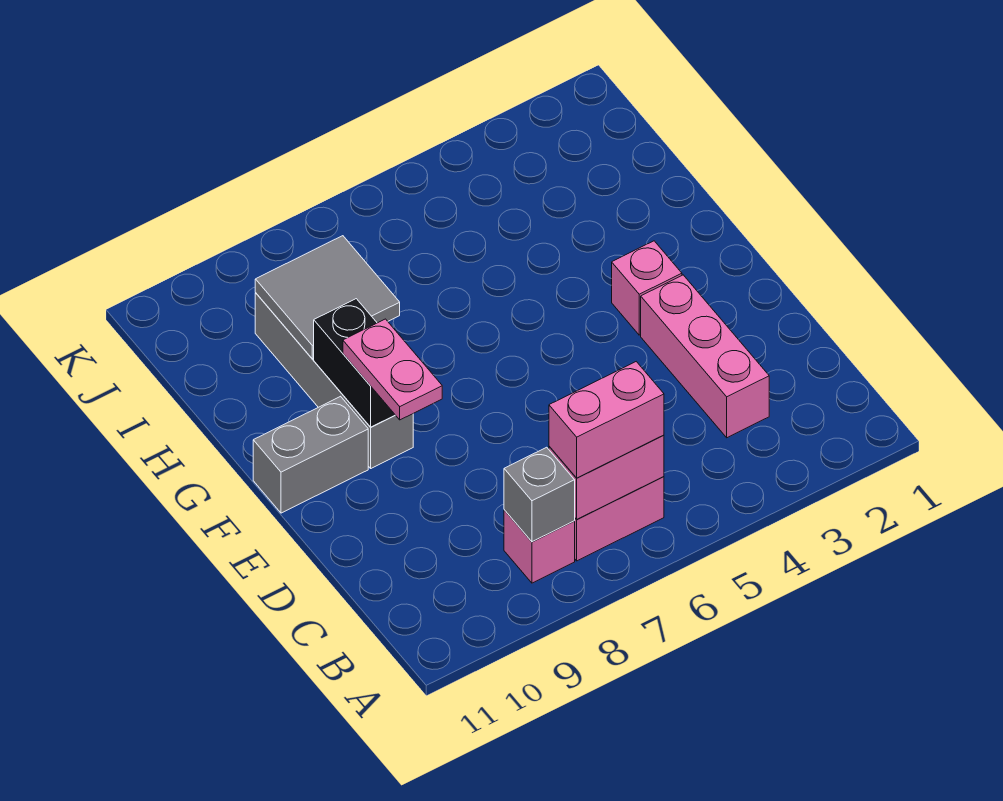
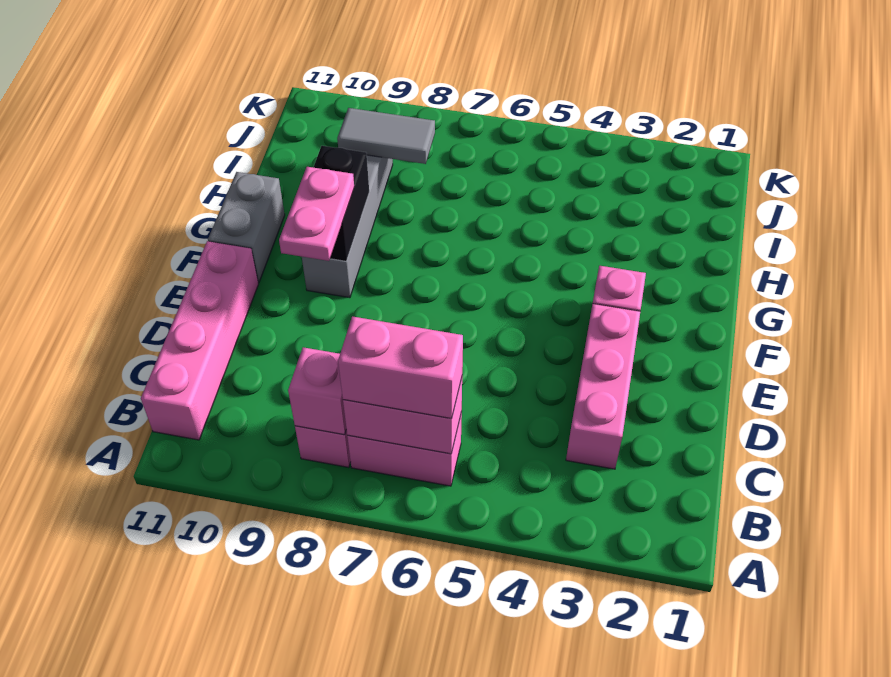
grey 1x1 brick [504,447,575,542] -> pink 1x1 brick [288,347,346,435]
none -> pink 1x4 brick [141,241,258,440]
grey 1x2 brick [253,396,368,513] -> grey 1x2 brick turned to [208,172,285,283]
grey 2x2 tile [255,236,400,359] -> grey 1x2 tile [337,108,435,164]

